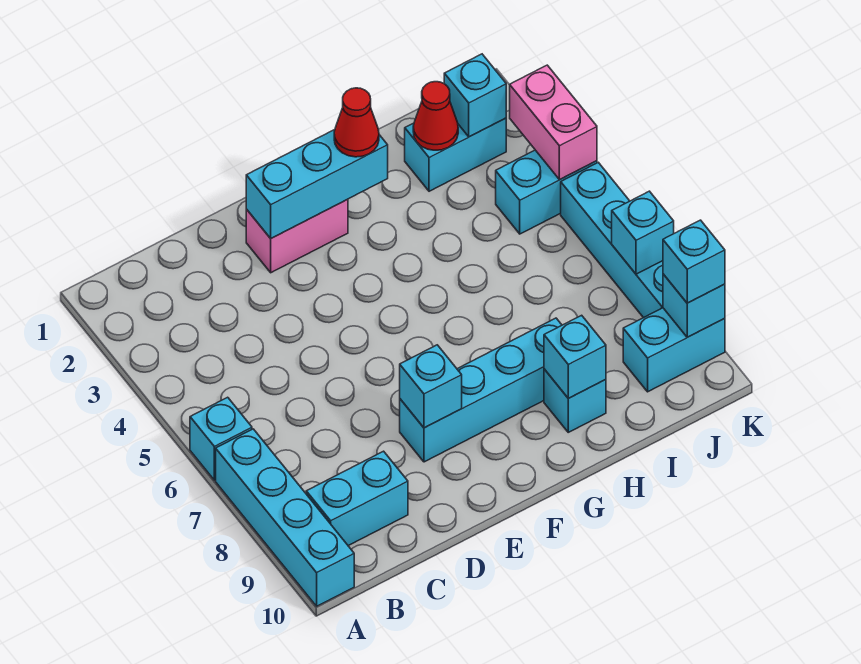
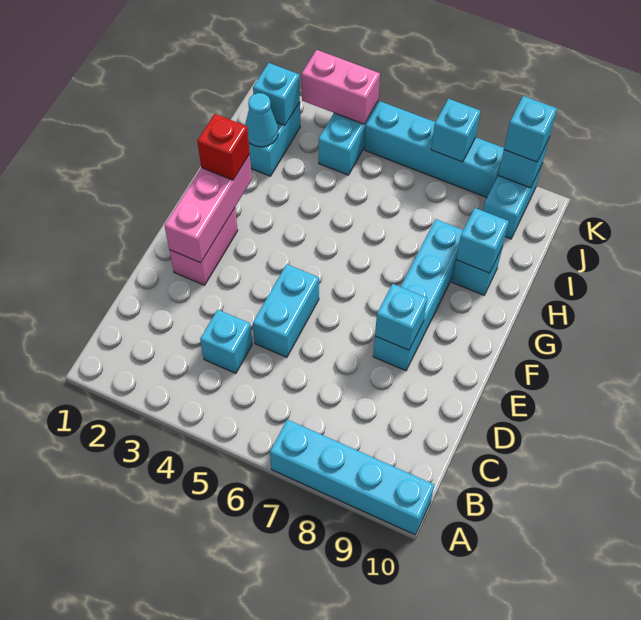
cyan 1x1 brick [190,397,252,480] -> cyan 1x1 brick moved to [200,310,252,373]
cyan 1x2 brick [306,451,408,546] -> cyan 1x2 brick moved to [253,264,319,357]
cyan 1x3 brick [246,130,388,238] -> pink 1x3 brick [165,155,252,263]
red 1x1 cone [334,88,379,157] -> red 1x1 brick [197,114,250,180]
red 1x1 cone [413,82,458,150] -> cyan 1x1 cone [245,93,278,147]

